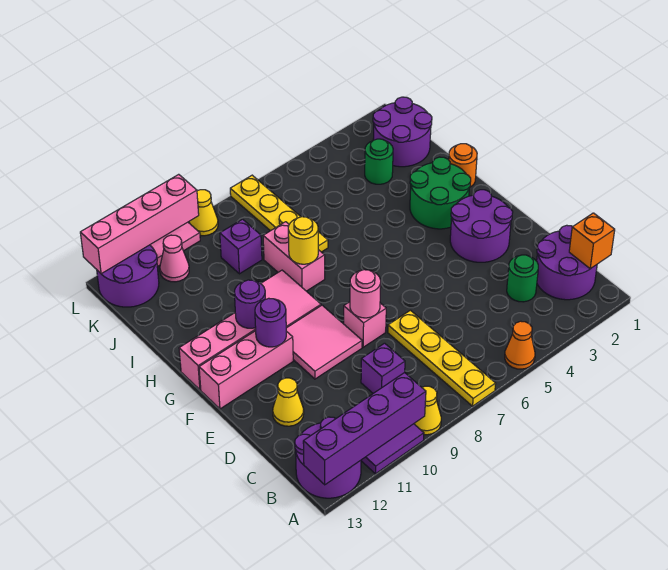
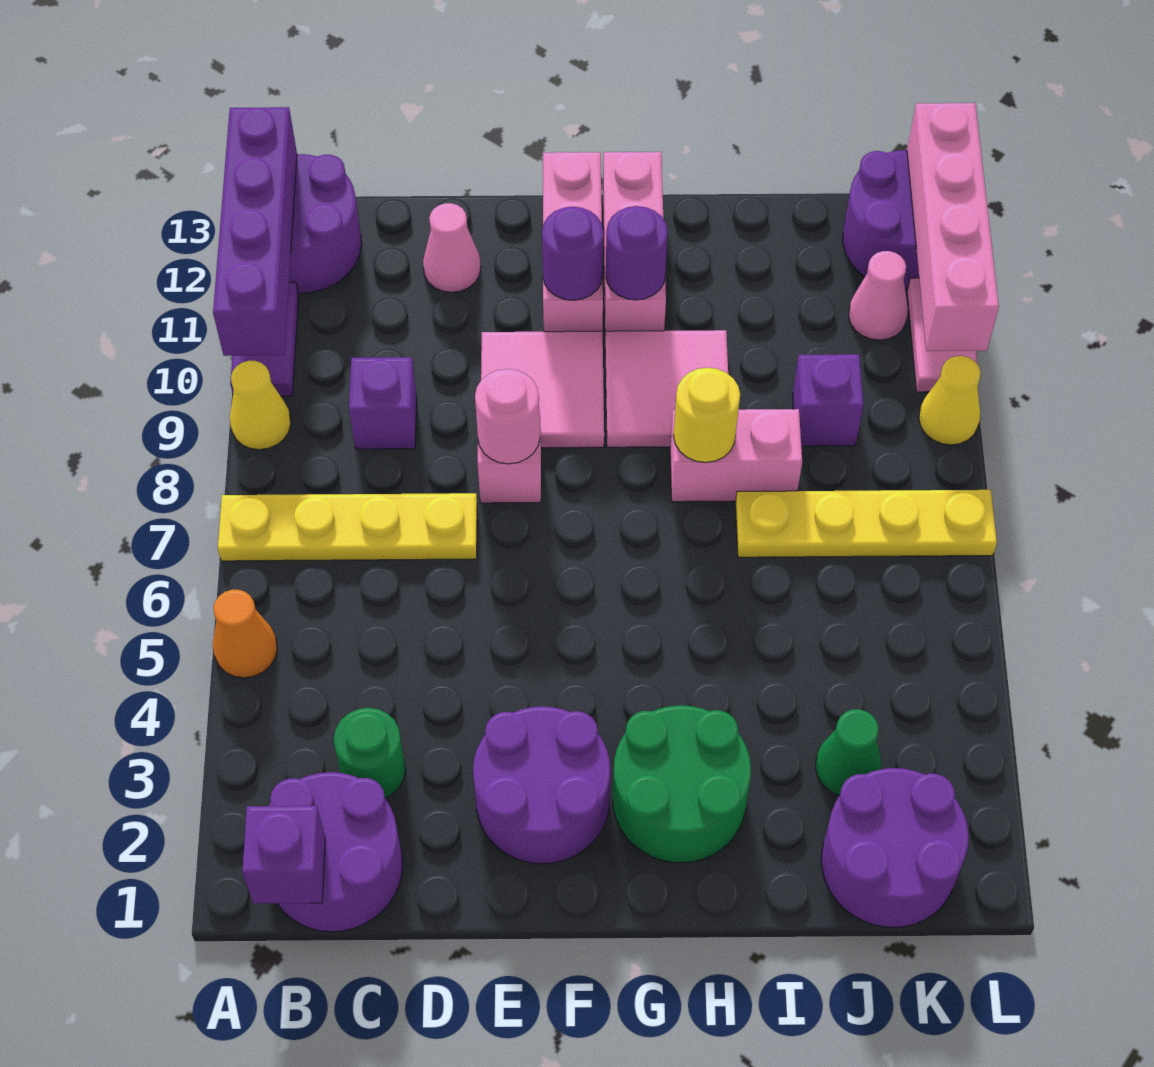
orange 1x1 brick [569,213,615,269] -> purple 1x1 brick [242,806,325,904]
yellow 1x1 cone [273,378,304,426] -> pink 1x1 cone [423,203,481,292]
orange 1x1 round brick [449,144,477,187] -> none
green 1x1 round brick [365,139,393,184] -> green 1x1 cone [815,709,881,795]

